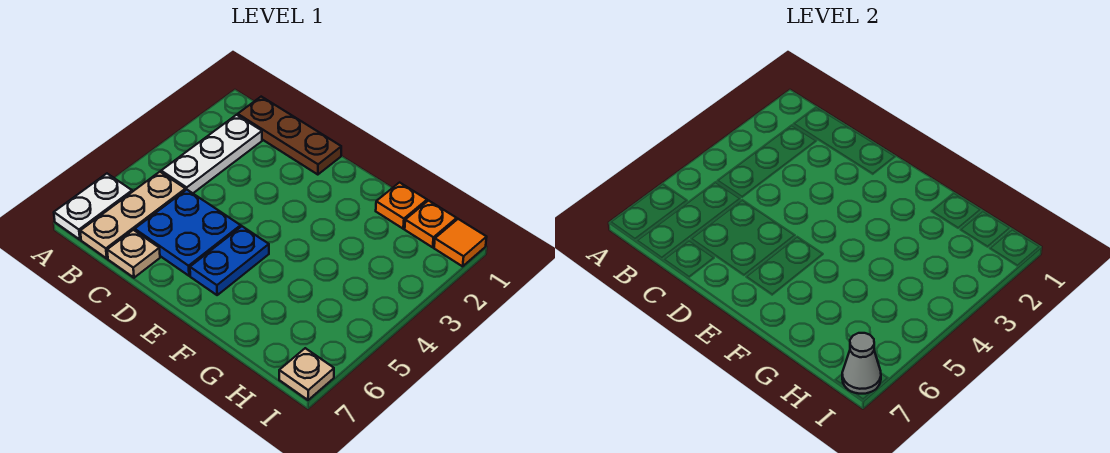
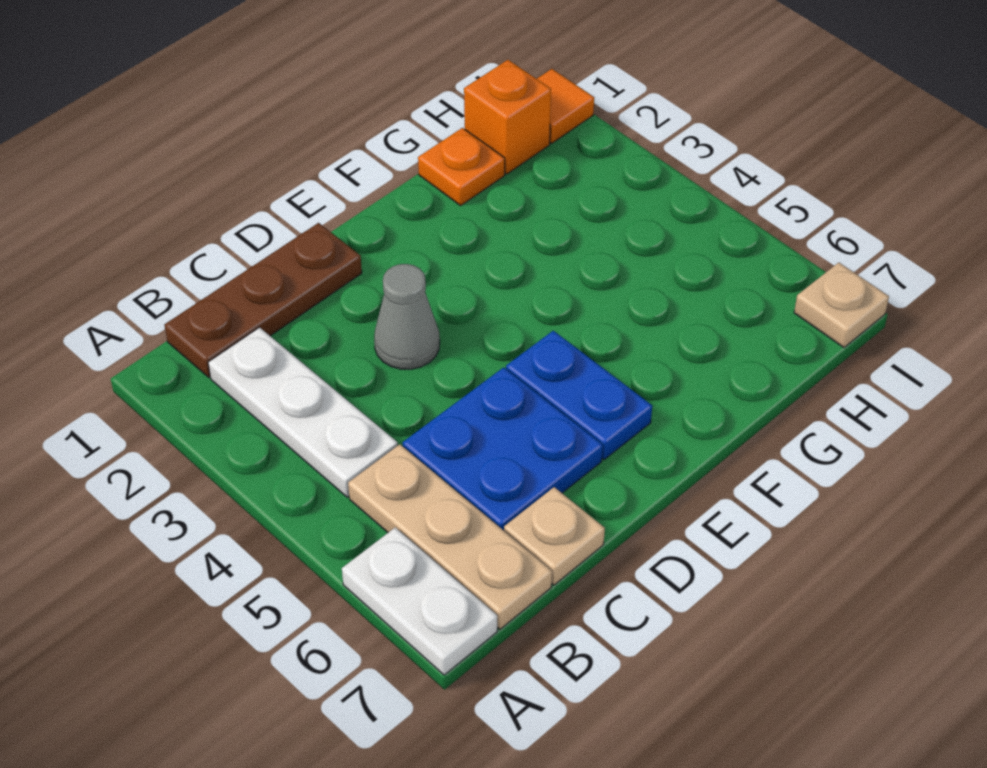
orange 1x1 plate [405,201,457,247] -> orange 1x1 brick [464,60,551,174]
grey 1x1 cone [842,333,881,394] -> grey 1x1 cone moved to [374,264,440,369]

